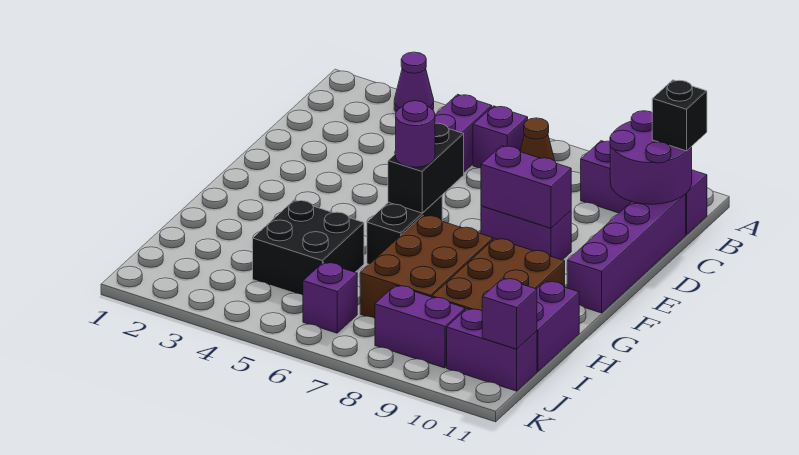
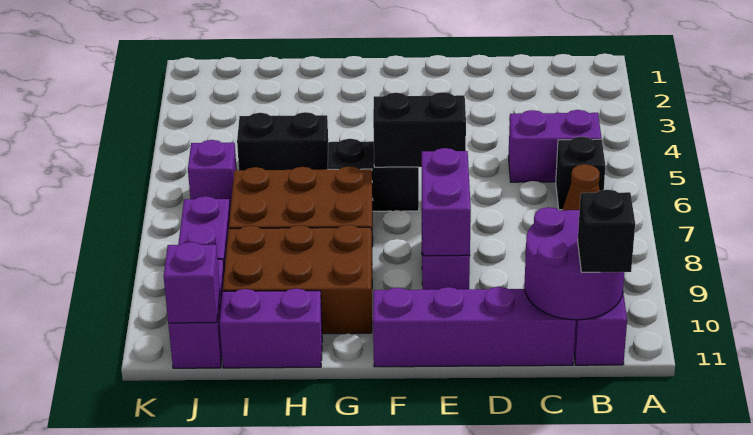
purple 1x1 cone [394,52,434,112] -> none
purple 1x1 brick [473,106,528,168] -> black 1x1 brick [556,137,605,210]
purple 1x1 round brick [396,101,435,167] -> none
black 2x2 brick [253,200,364,295] -> black 1x2 brick [237,112,328,170]

